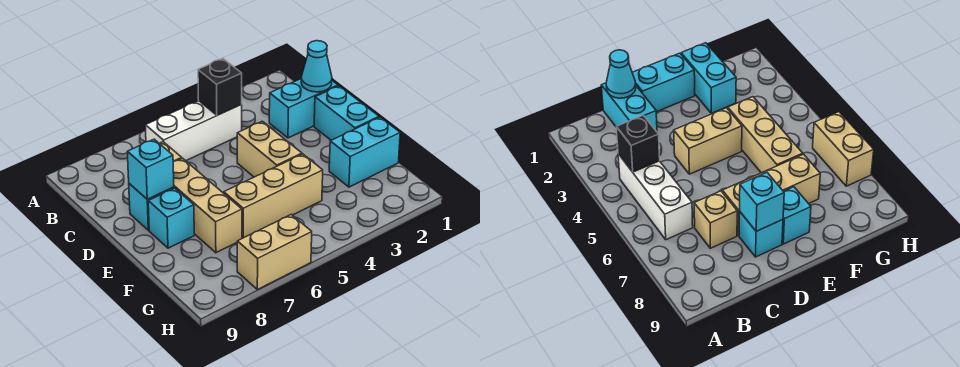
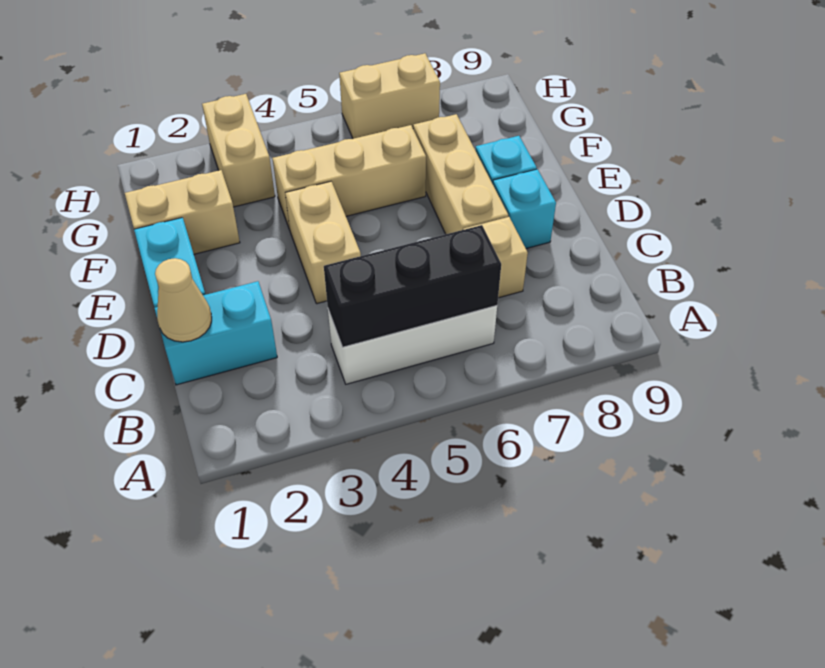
black 1x1 brick [198,59,242,115] -> black 1x3 brick [324,225,501,347]
cyan 1x1 cone [301,41,332,92] -> tan 1x1 cone [155,258,212,342]
cyan 1x1 brick [127,139,174,199] -> none
cyan 1x2 brick [329,117,400,187] -> tan 1x2 brick [125,170,240,254]
none -> tan 1x2 brick [202,94,275,207]

